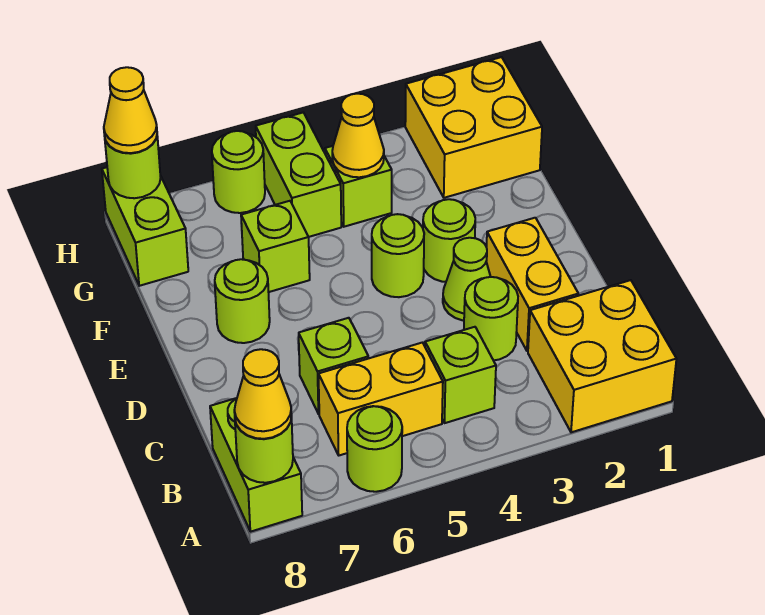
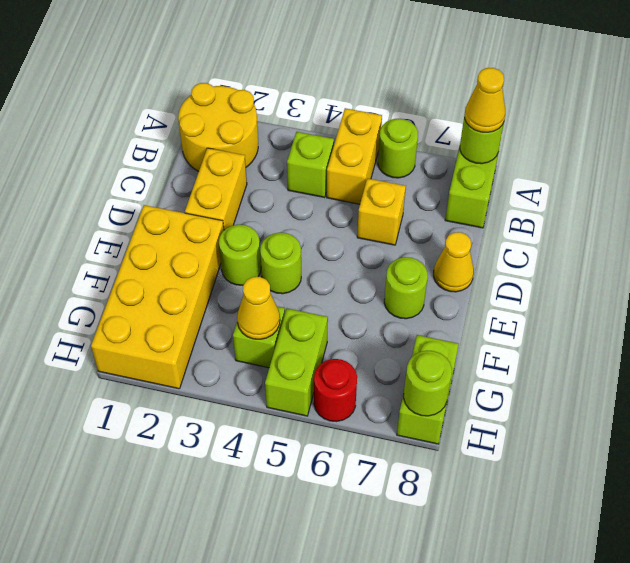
yellow 2x2 brick [528,280,676,432] -> yellow 2x2 round brick [178,83,258,171]
yellow 1x2 brick [318,343,443,455] -> yellow 1x2 brick turned to [327,108,382,204]
lime 1x1 round brick [464,277,518,360] -> none
lime 1x1 brick [299,318,368,414] -> yellow 1x1 brick [357,178,406,245]
lime 1x1 cone [443,238,491,321] -> none
lime 1x1 brick [241,201,310,292] -> none
yellow 2x2 brick [405,57,542,198] -> yellow 2x4 brick [91,205,224,389]
lime 1x1 round brick [212,131,265,213] -> red 1x1 round brick [314,359,357,421]
yellow 1x1 cone [104,67,157,153] -> yellow 1x1 cone moved to [434,232,474,292]

